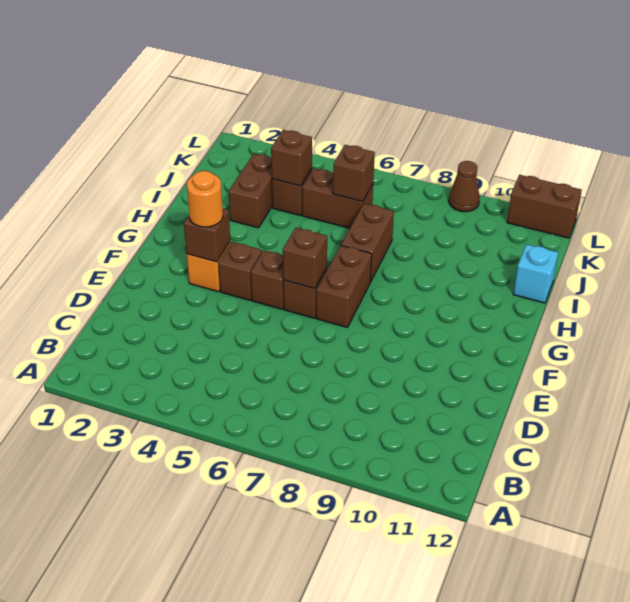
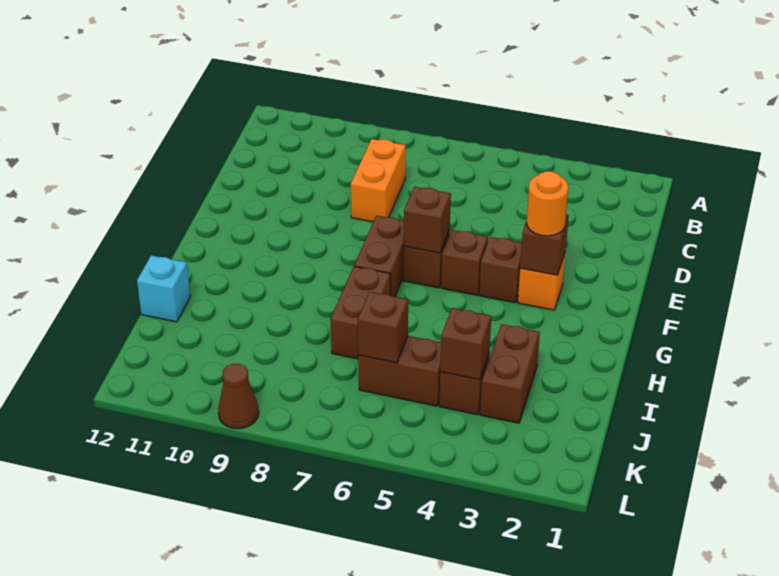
none -> orange 1x2 brick [351,139,406,222]
brown 1x2 brick [507,175,582,238] -> none

